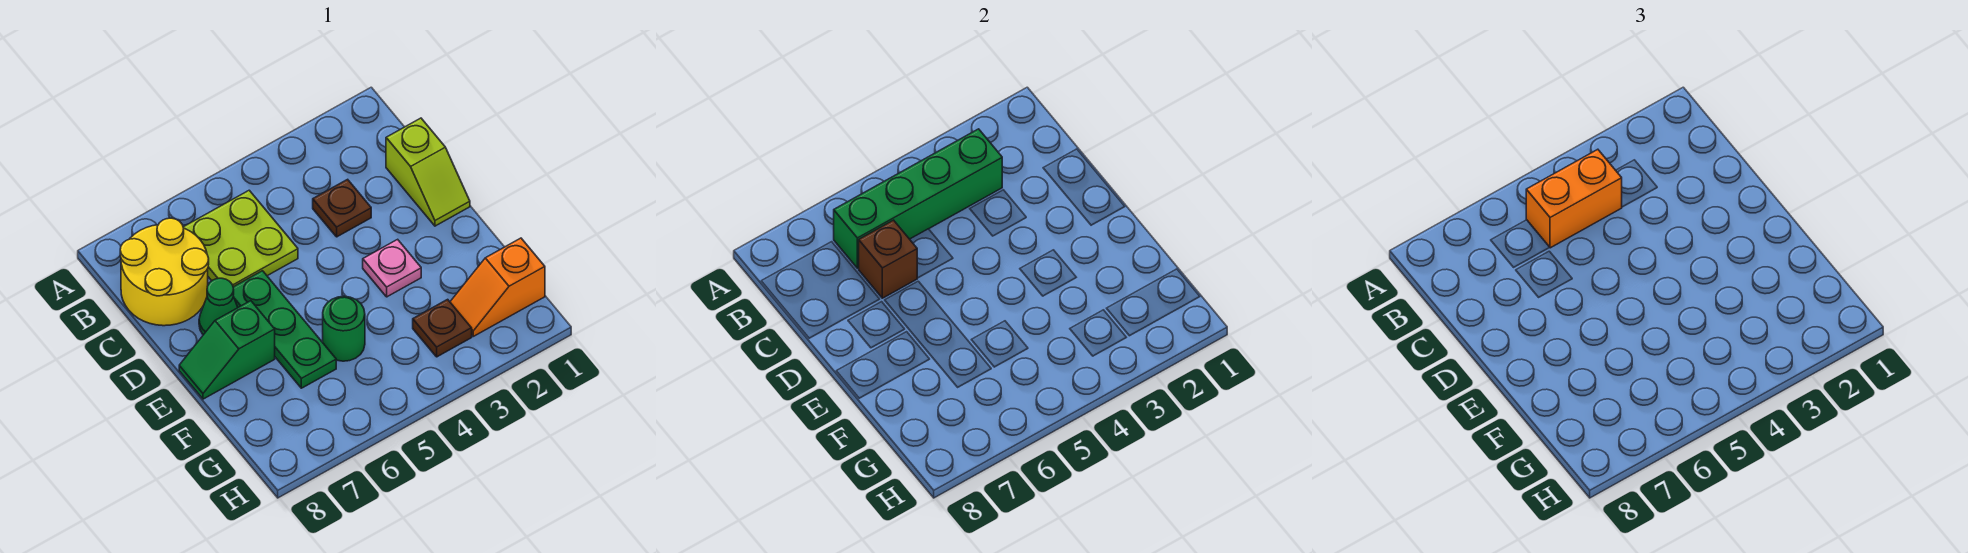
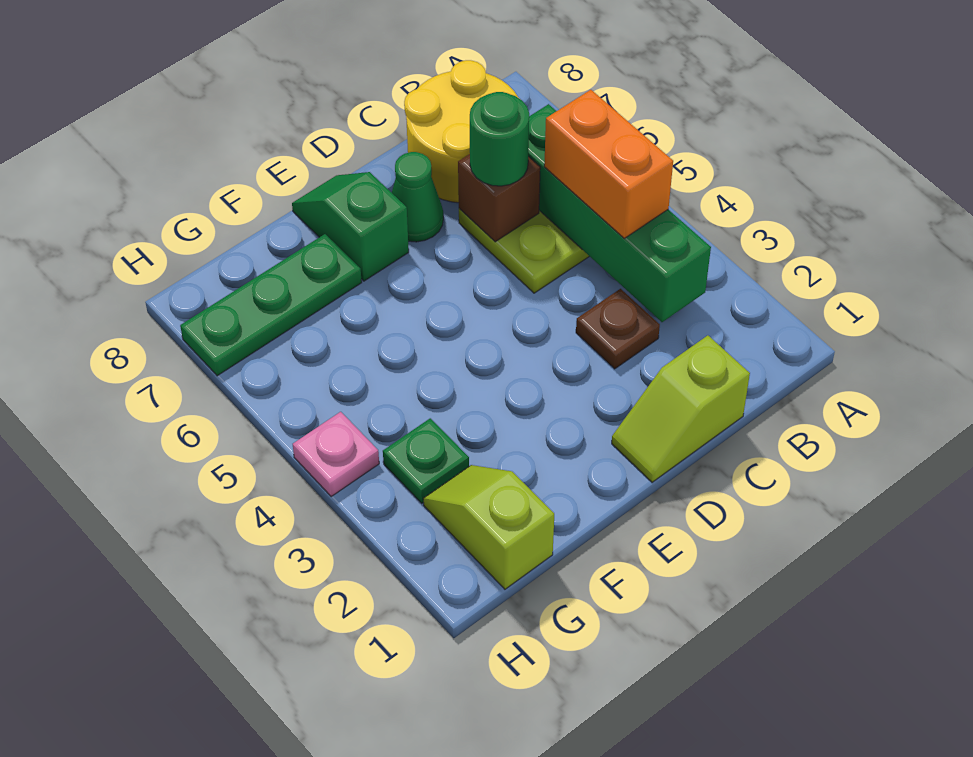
green 1x3 plate [233,271,336,388] -> green 1x3 plate moved to [180,234,362,376]
pink 1x1 plate [363,239,421,297] -> pink 1x1 plate moved to [293,412,379,497]
green 1x1 round brick [323,296,365,361] -> green 1x1 round brick moved to [470,92,529,186]
orange 1x2 slope [450,238,545,336] -> lime 1x2 slope [423,465,554,589]
brown 1x1 plate [413,299,472,357] -> green 1x1 plate [383,418,469,503]

